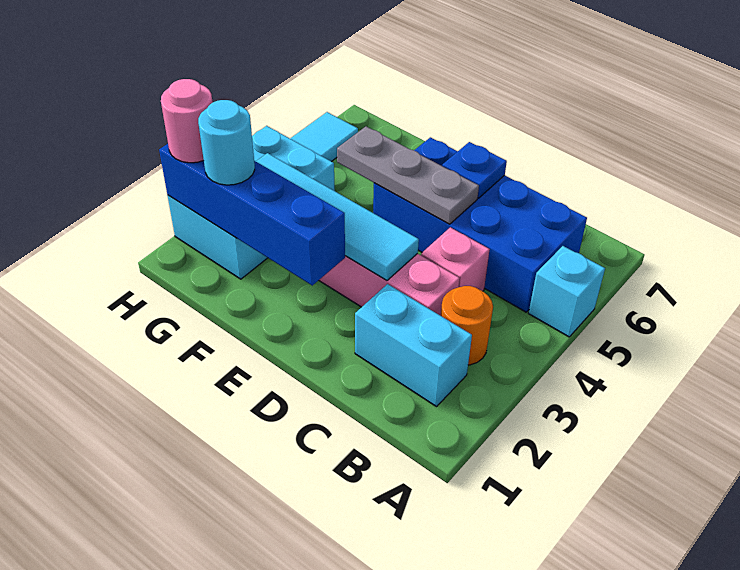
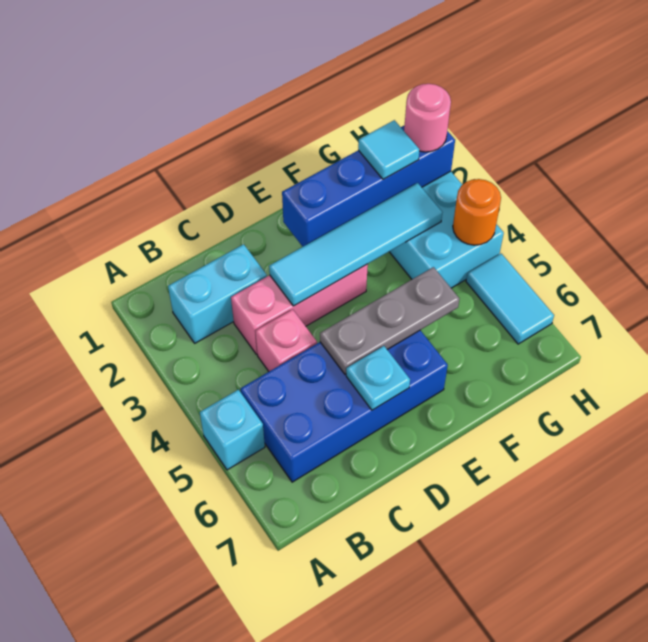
orange 1x1 round brick [441,286,493,365] -> orange 1x1 round brick moved to [453,179,501,245]
blue 1x1 plate [442,142,507,198] -> cyan 1x1 plate [346,346,410,410]
cyan 1x1 round brick [198,100,255,185] -> cyan 1x1 tile [358,120,419,179]

